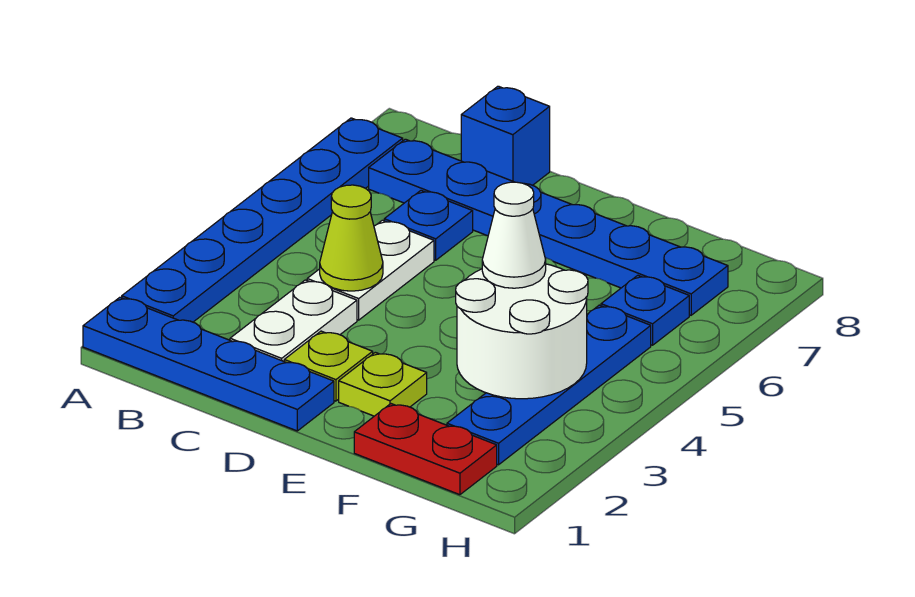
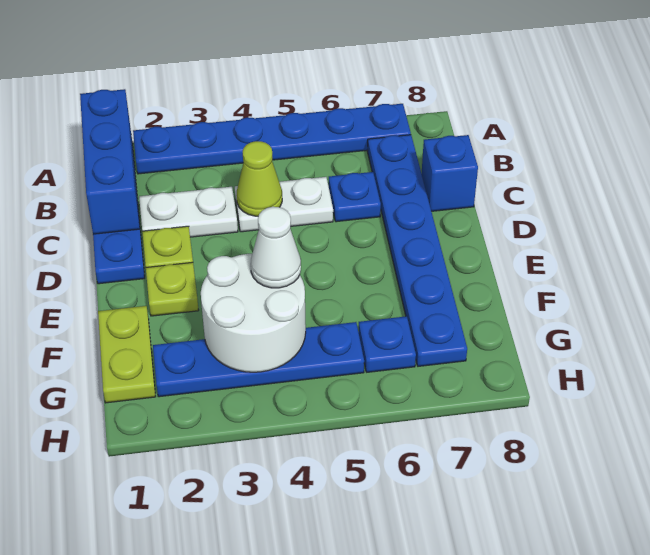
none -> blue 1x3 brick [80,89,140,234]
red 1x2 plate [354,404,497,495] -> lime 1x2 plate [98,306,156,403]

